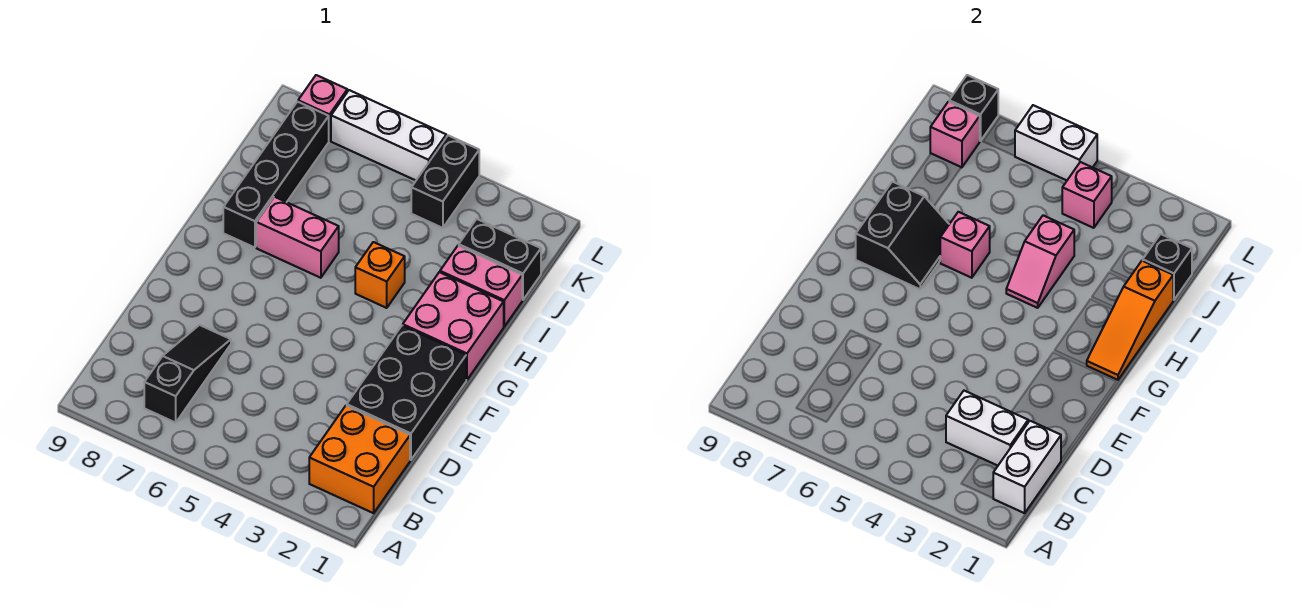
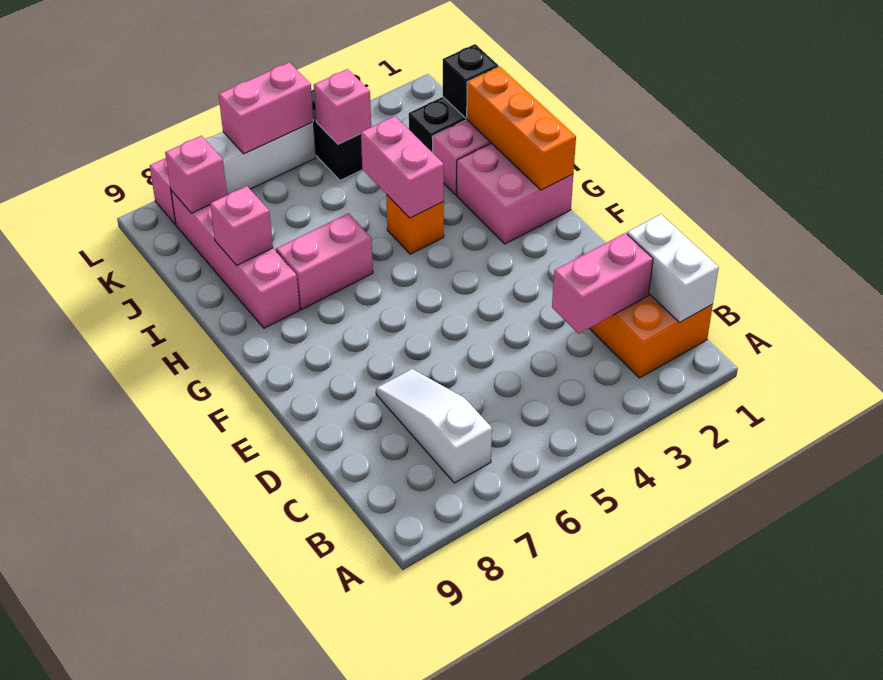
black 1x3 slope [144,325,231,423] -> white 1x3 slope [376,369,492,483]
white 1x2 brick [946,391,1028,466] -> pink 1x2 brick [552,233,653,334]
black 2x3 brick [347,326,466,460] -> none
orange 1x3 slope [1087,261,1173,380] -> orange 1x3 brick [467,67,576,190]
black 2x2 slope [856,182,949,289] -> none
pink 1x2 slope [1006,215,1074,308] -> pink 1x2 brick [361,116,444,218]
pink 1x1 brick [940,212,990,278] -> pink 1x1 brick moved to [210,186,273,265]
black 1x4 brick [223,102,329,248] -> pink 1x4 brick [171,190,300,328]
white 1x2 brick [1015,105,1097,180] -> pink 1x2 brick [219,62,313,154]
black 1x1 brick [949,75,998,141] -> none

